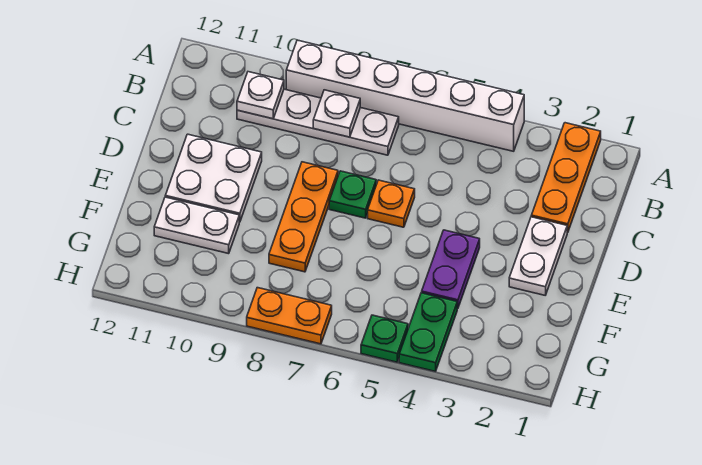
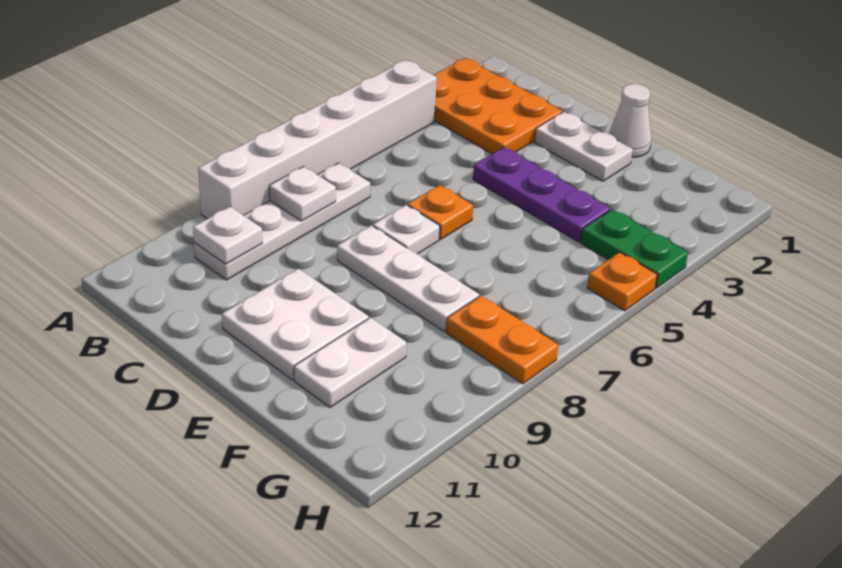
orange 1x3 plate [531,123,601,233] -> orange 2x3 plate [434,58,562,154]
green 1x1 plate [329,171,376,218] -> white 1x1 plate [373,205,440,254]
orange 1x3 plate [269,162,338,272] -> white 1x3 plate [337,225,479,331]
none -> white 1x1 cone [609,84,651,157]
purple 1x2 plate [422,230,480,309] -> purple 1x3 plate [473,147,610,242]
green 1x1 plate [361,315,408,362] -> orange 1x1 plate [587,252,657,311]
orange 1x2 plate [247,288,332,344] -> orange 1x2 plate turned to [446,296,558,384]

